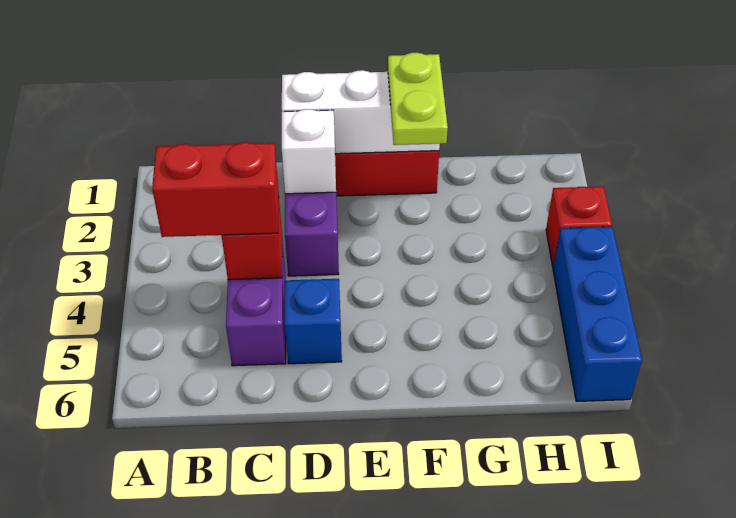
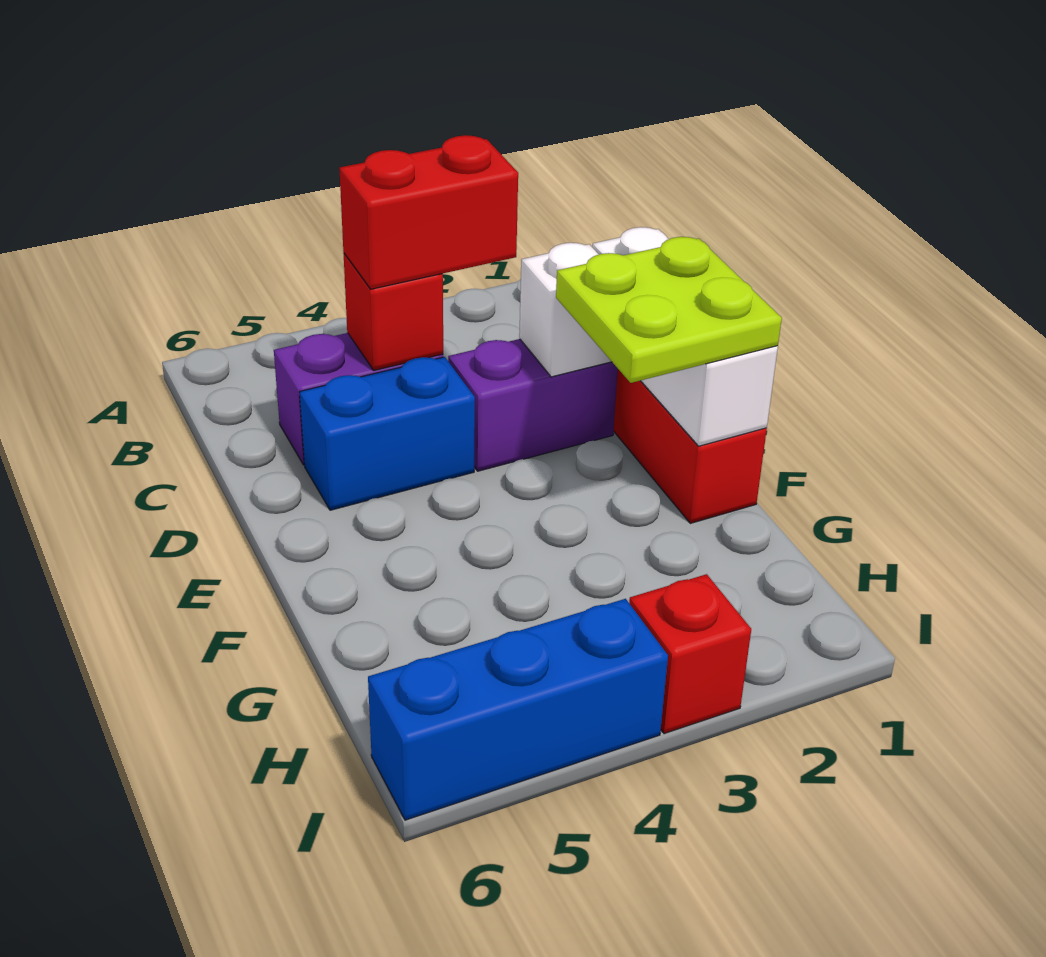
red 1x2 brick [152,142,279,237] -> red 1x2 brick turned to [339,135,518,289]
blue 1x1 brick [285,279,342,364] -> blue 1x2 brick [299,357,475,510]
lime 1x2 plate [388,53,448,145] -> lime 2x2 plate [556,237,782,383]

